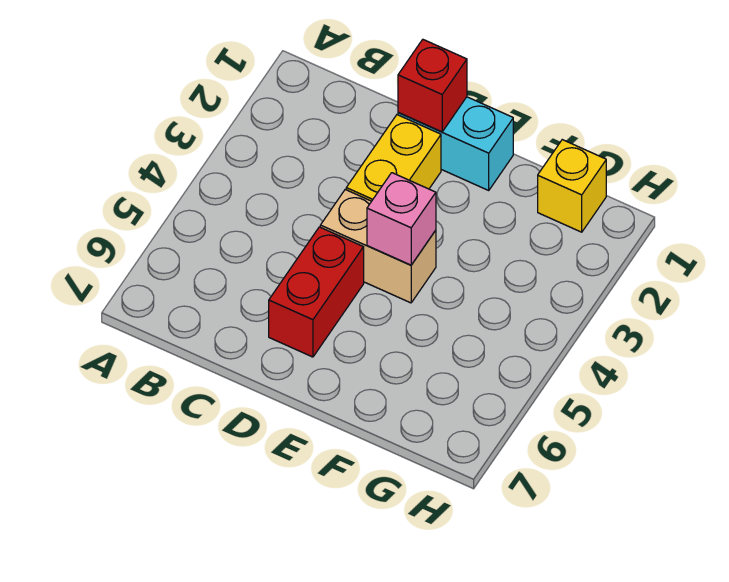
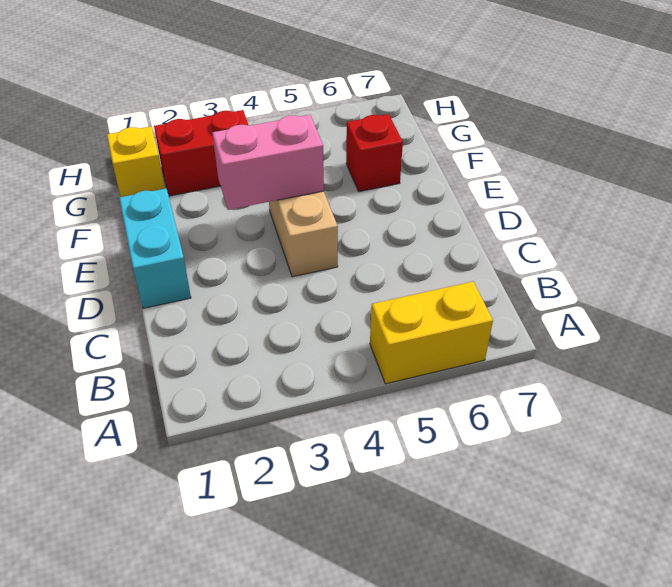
red 1x1 brick [398,40,467,132] -> red 1x1 brick moved to [346,114,403,191]
yellow 1x2 brick [346,115,441,201] -> yellow 1x2 brick moved to [370,282,493,384]
red 1x2 brick [269,227,364,357] -> red 1x2 brick moved to [154,110,248,196]
pink 1x1 brick [367,173,436,265] -> pink 1x2 brick [212,115,324,210]

